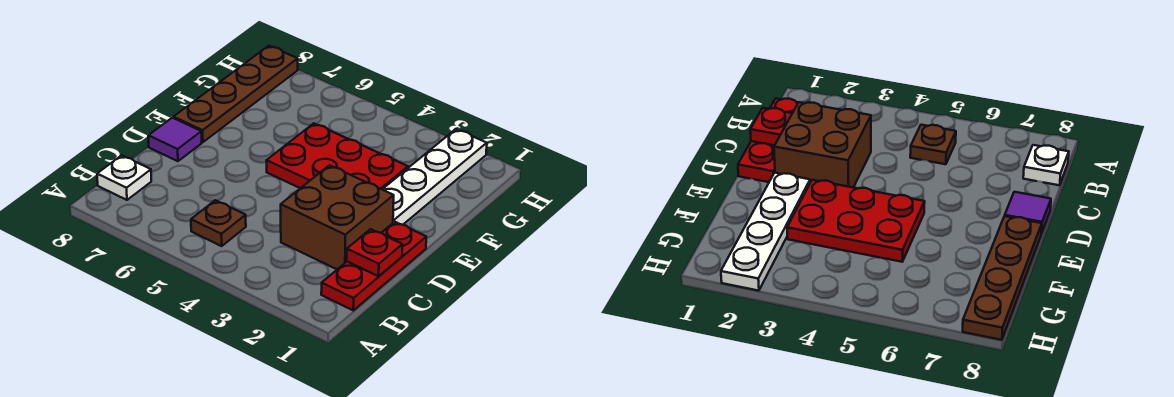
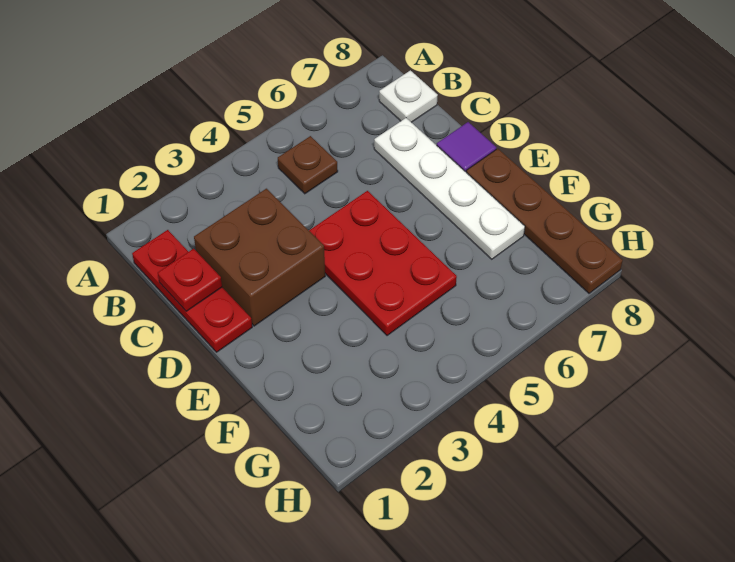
white 1x4 plate [382,129,487,225] -> white 1x4 plate moved to [374,118,525,259]
red 2x3 plate [266,123,408,189] -> red 2x3 plate turned to [309,191,457,336]

